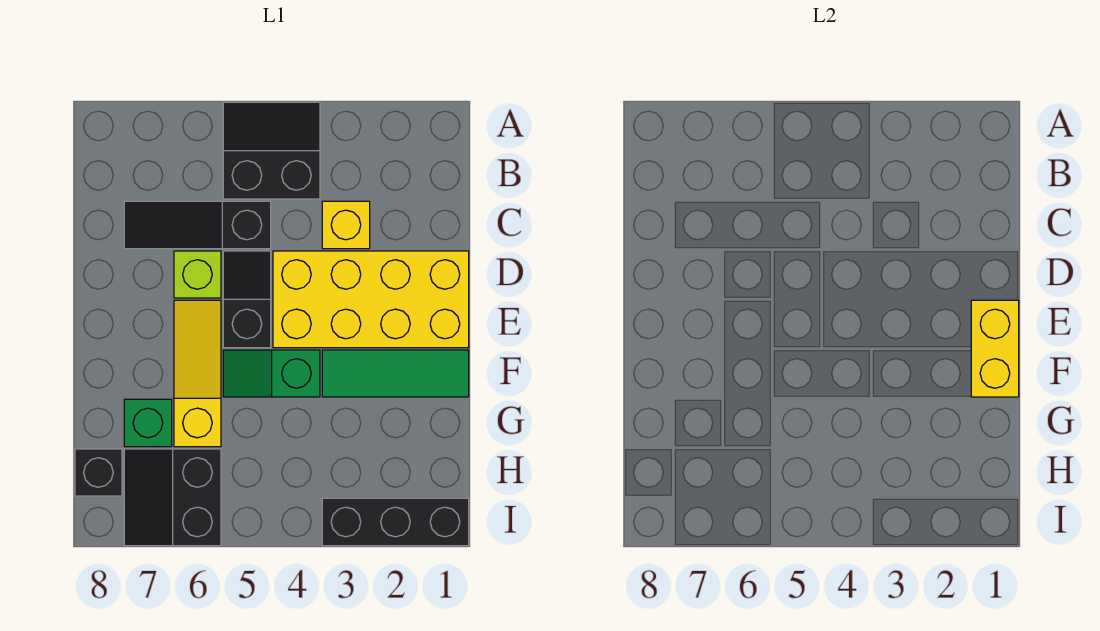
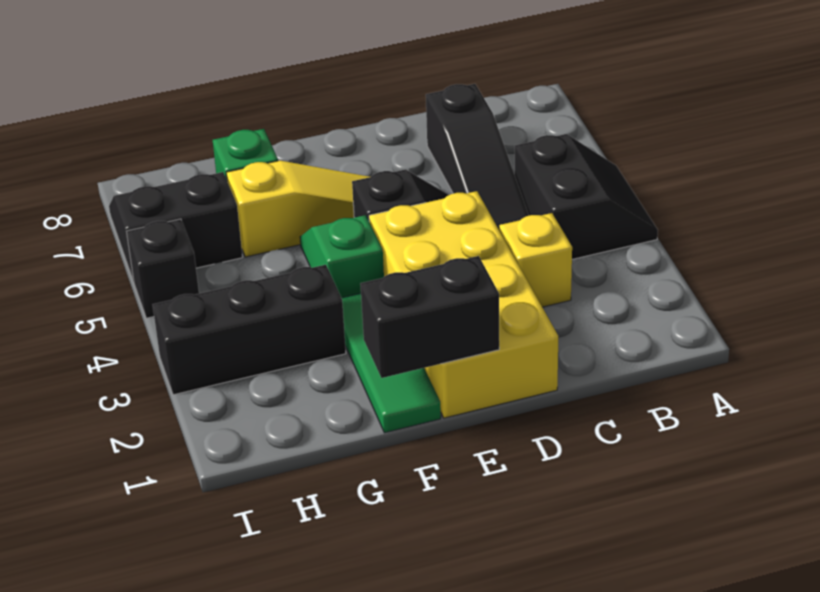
black 1x3 slope [124,201,271,249] -> black 1x3 slope turned to [426,84,529,229]
lime 1x1 brick [174,251,221,298] -> none
yellow 1x2 brick [971,300,1019,397] -> black 1x2 brick [360,256,499,378]
black 1x1 brick [75,449,122,496] -> black 1x1 brick moved to [126,219,199,318]
black 1x3 brick [322,498,469,546] -> black 1x3 brick turned to [153,265,346,395]

